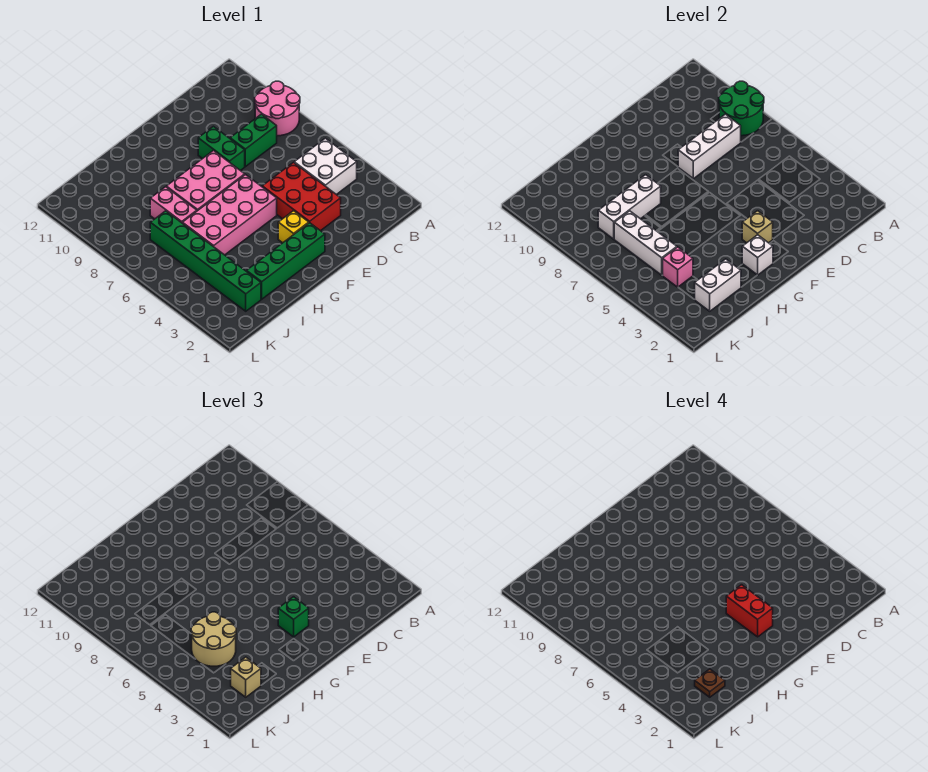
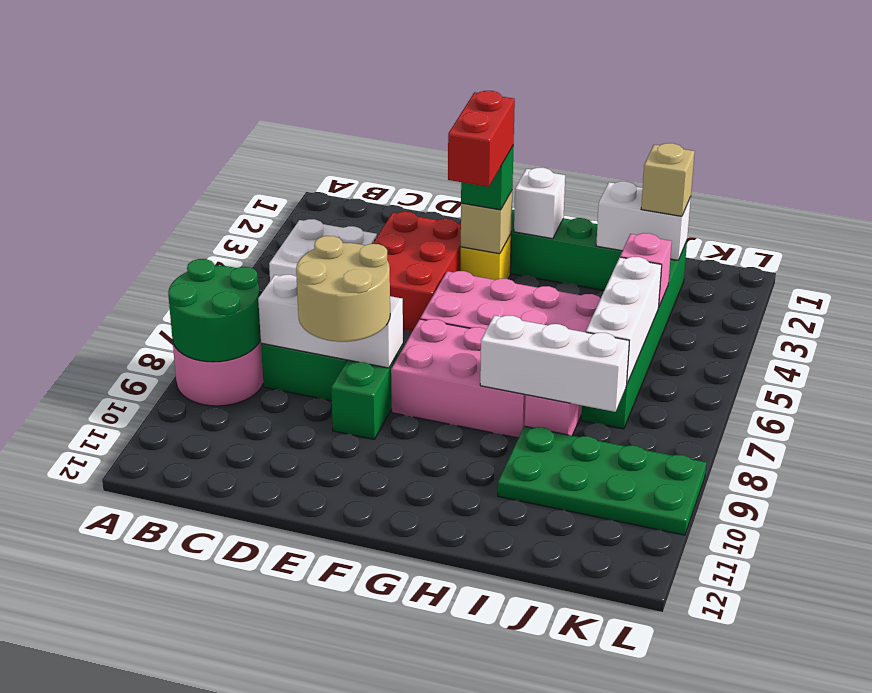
tan 2x2 round brick [191,612,236,666] -> tan 2x2 round brick moved to [296,236,390,342]
none -> green 2x4 plate [498,426,706,535]
brown 1x1 plate [695,669,725,697] -> none

